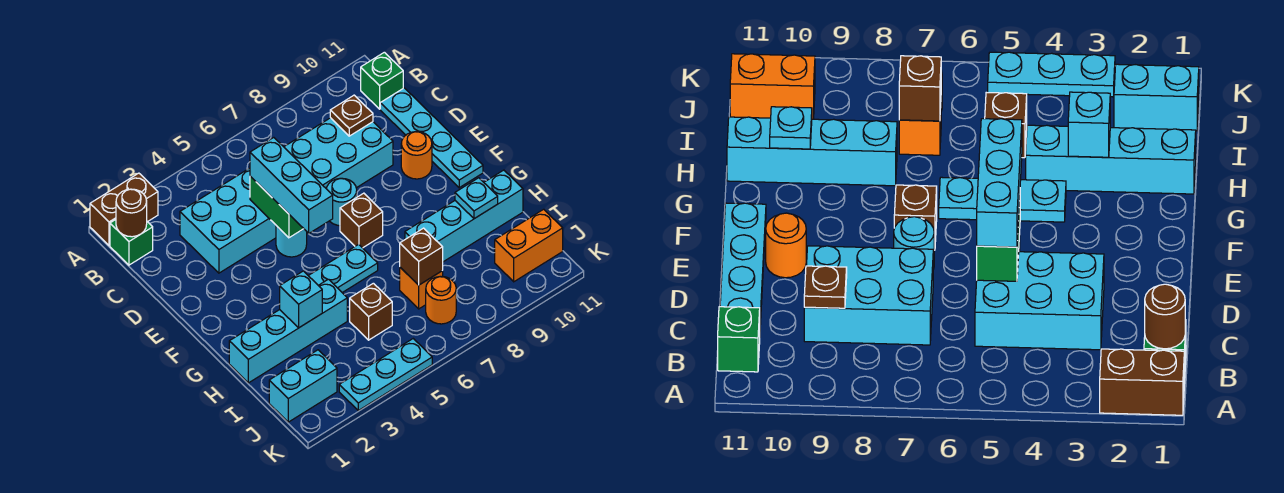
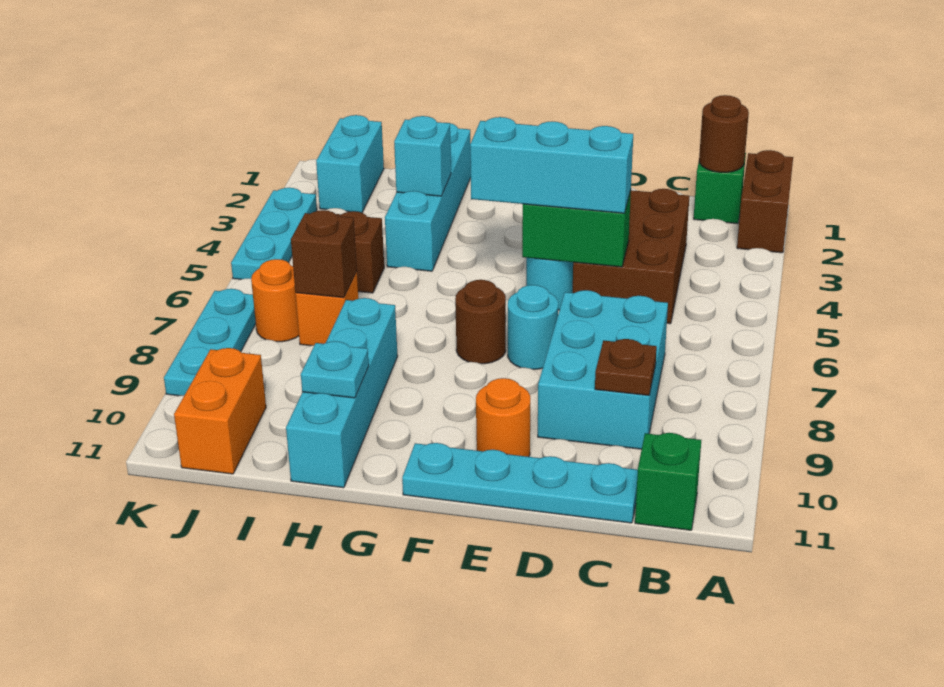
cyan 2x3 brick [180,168,276,273] -> brown 2x3 brick [573,189,689,324]
brown 1x1 brick [340,193,383,248] -> brown 1x1 round brick [455,280,506,364]
cyan 1x3 plate [308,244,378,293] -> cyan 1x3 plate moved to [164,289,256,396]

